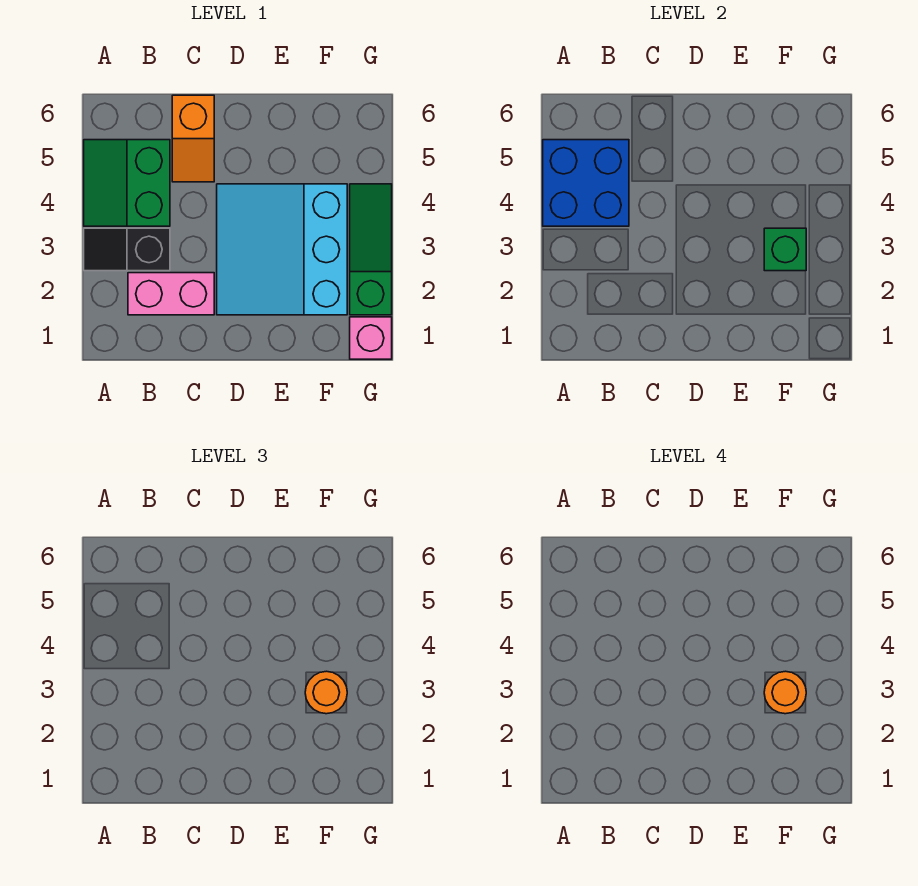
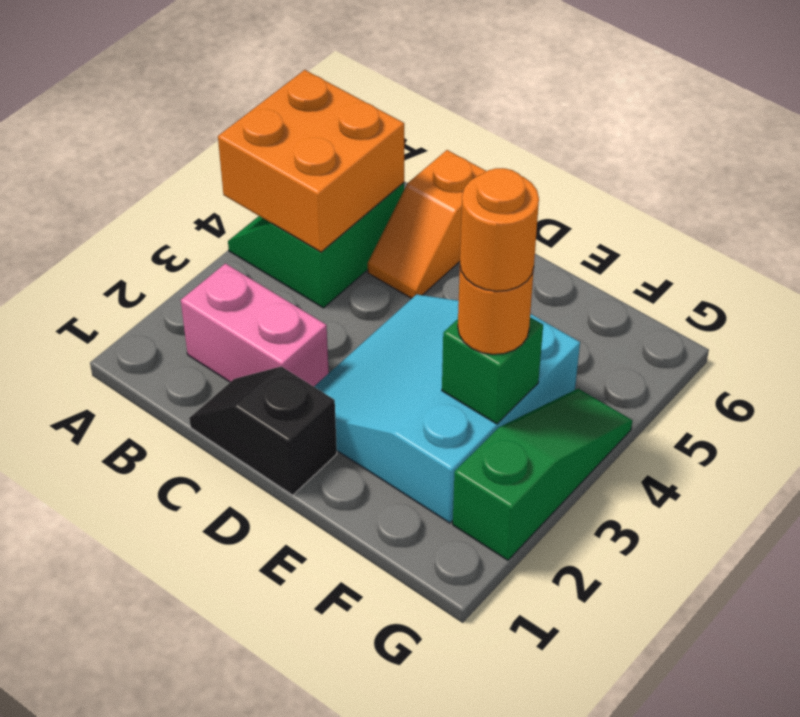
black 1x2 slope [84,228,170,271] -> black 1x2 slope moved to [189,366,337,495]
blue 2x2 brick [543,140,629,226] -> orange 2x2 brick [218,70,404,252]
pink 1x1 brick [350,317,392,359] -> none

